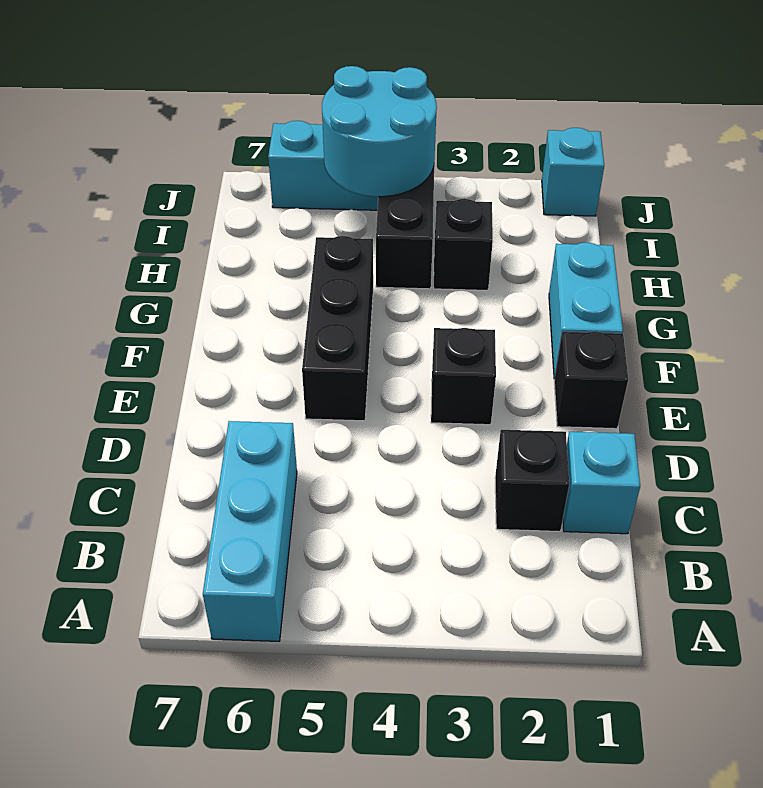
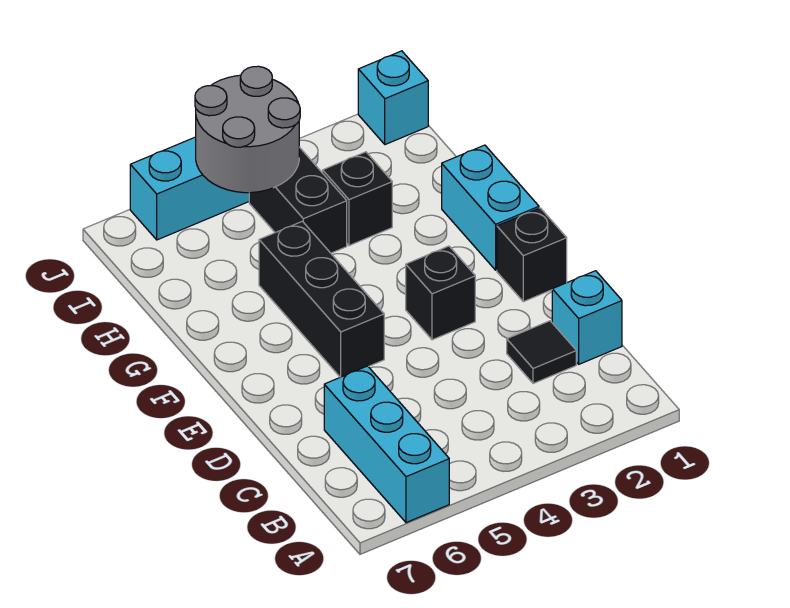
black 1x1 brick [495,430,569,532] -> black 1x1 tile [507,321,576,384]
cyan 2x2 round brick [322,66,437,197] -> grey 2x2 round brick [195,66,300,193]

